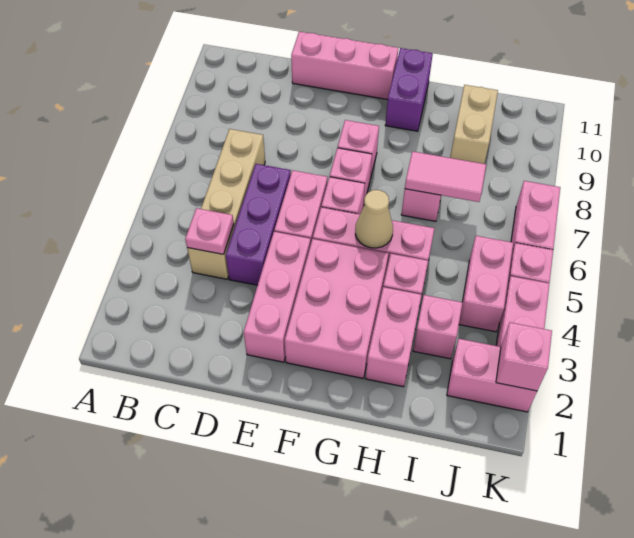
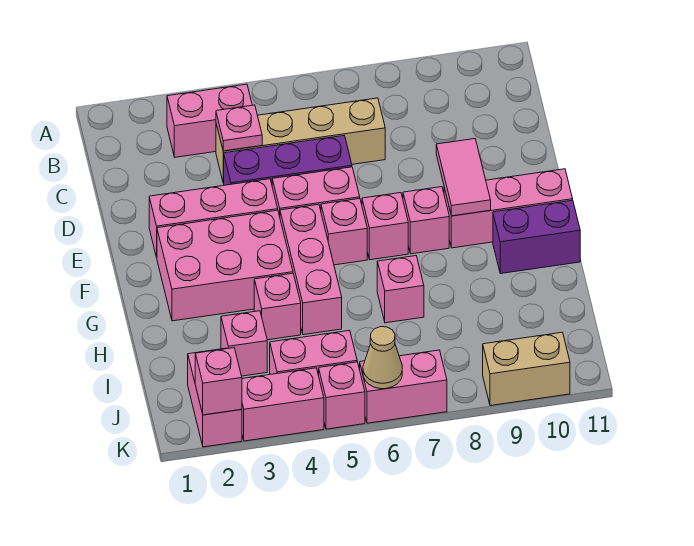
pink 1x3 brick [291,32,398,100] -> pink 1x3 brick turned to [444,169,573,248]
tan 1x1 cone [355,190,393,248] -> tan 1x1 cone moved to [363,327,402,389]
pink 1x2 brick [366,287,422,387] -> pink 1x2 brick moved to [167,84,252,157]
pink 1x2 tile [405,151,486,202] -> pink 1x2 tile moved to [436,139,491,216]
tan 1x2 brick [450,85,498,164] -> tan 1x2 brick moved to [483,332,570,406]

